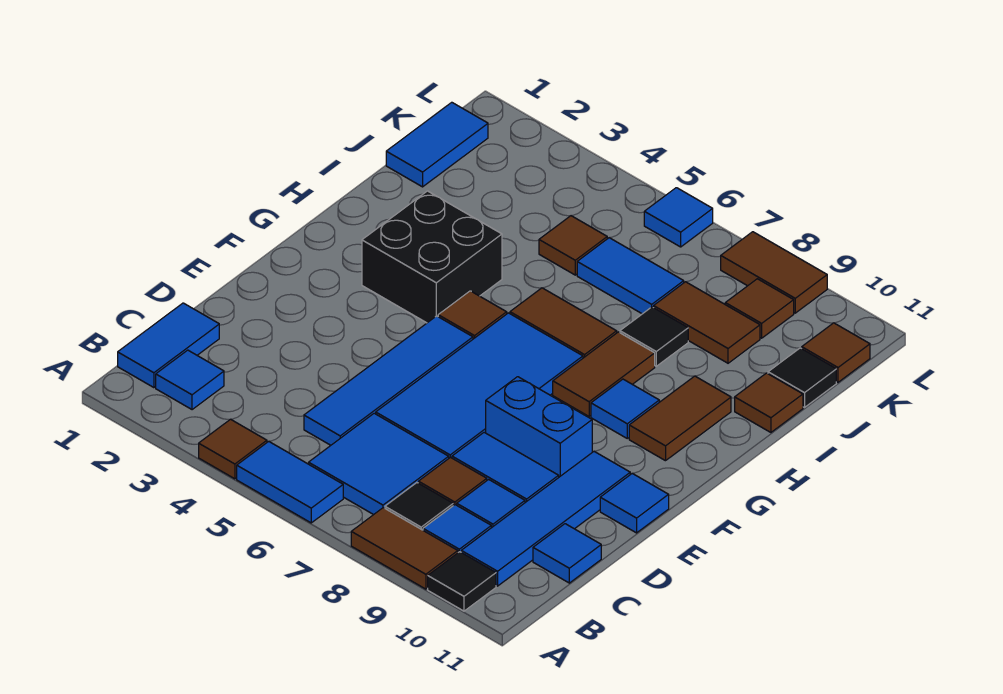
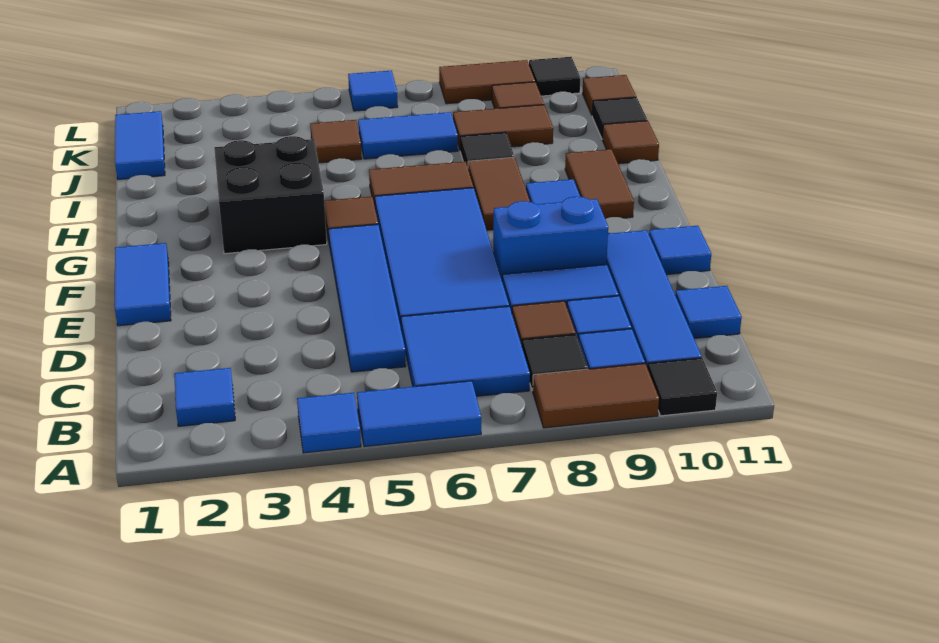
brown 1x1 tile [199,419,267,479] -> blue 1x1 tile [297,393,361,453]
blue 1x2 tile [118,303,219,388] -> blue 1x2 tile moved to [115,243,171,326]
none -> black 1x1 tile [529,57,580,96]

